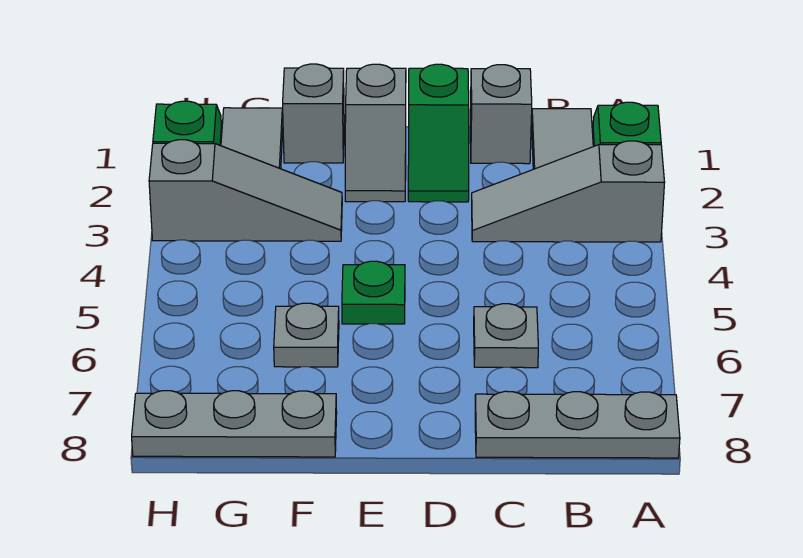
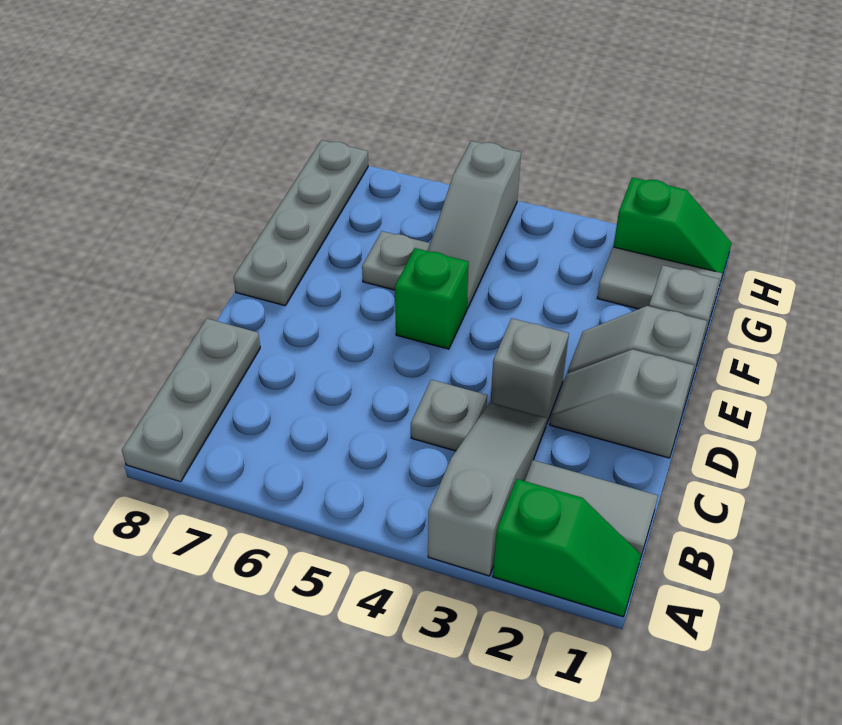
grey 1x1 brick [470,65,532,164] -> grey 1x1 brick moved to [491,318,569,424]
grey 1x1 plate [474,304,538,368] -> grey 1x1 plate moved to [411,380,487,451]
green 1x2 slope [408,64,469,202] -> grey 1x2 slope [550,349,694,458]
green 1x1 plate [342,261,405,324] -> green 1x1 brick [395,248,469,349]
grey 1x3 slope [149,140,342,241] -> grey 1x3 slope moved to [428,141,521,309]
grey 1x3 plate [132,391,337,457] -> grey 1x4 plate [233,140,368,306]

